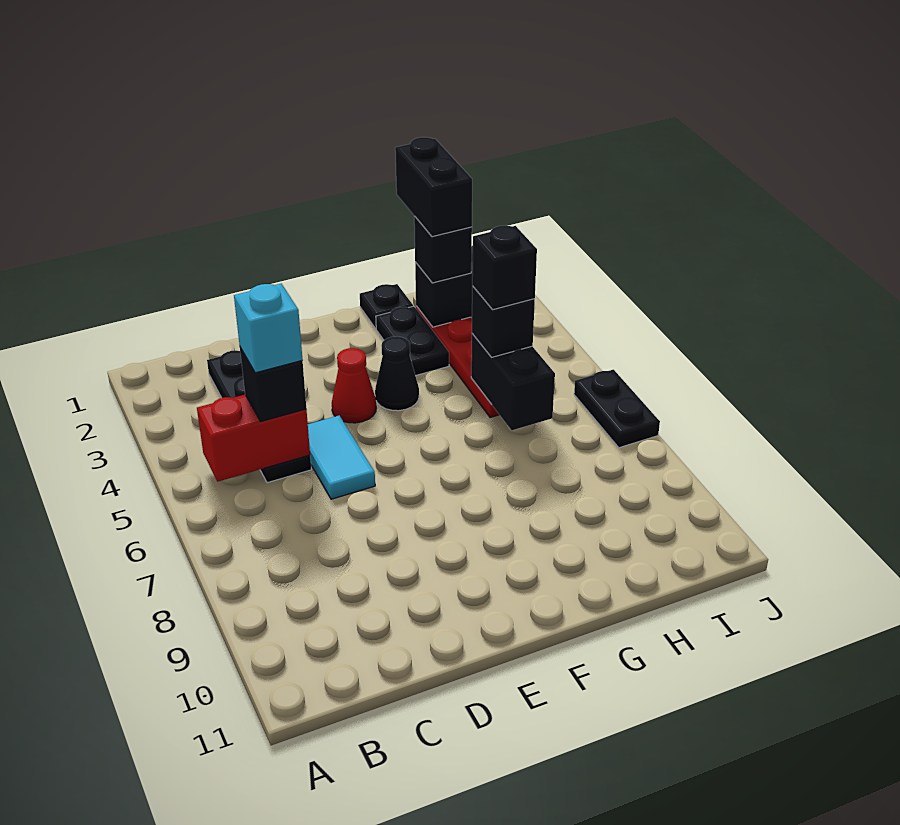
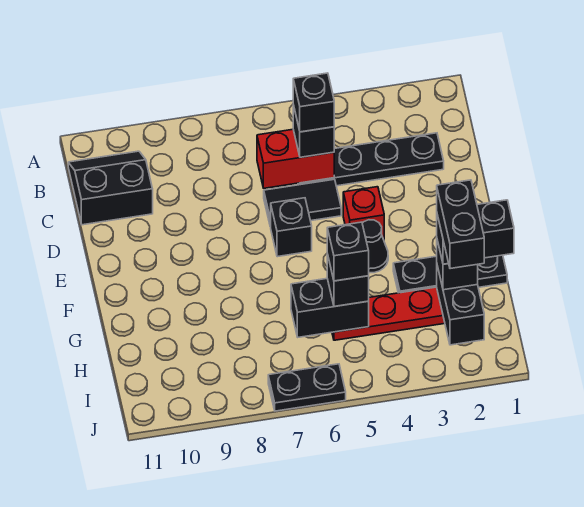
red 1x2 brick [197,395,310,482] -> red 1x2 brick turned to [257,129,334,188]
none -> black 2x2 slope [68,151,153,225]
cyan 1x1 brick [234,284,302,373] -> black 1x1 brick [293,73,334,132]
cyan 1x2 tile [308,416,375,499] -> black 1x2 tile [264,179,341,226]
red 1x1 cone [332,348,376,423] -> red 1x1 brick [343,187,384,240]
none -> black 1x1 brick [270,198,312,257]
none -> black 1x2 brick [437,180,484,269]

